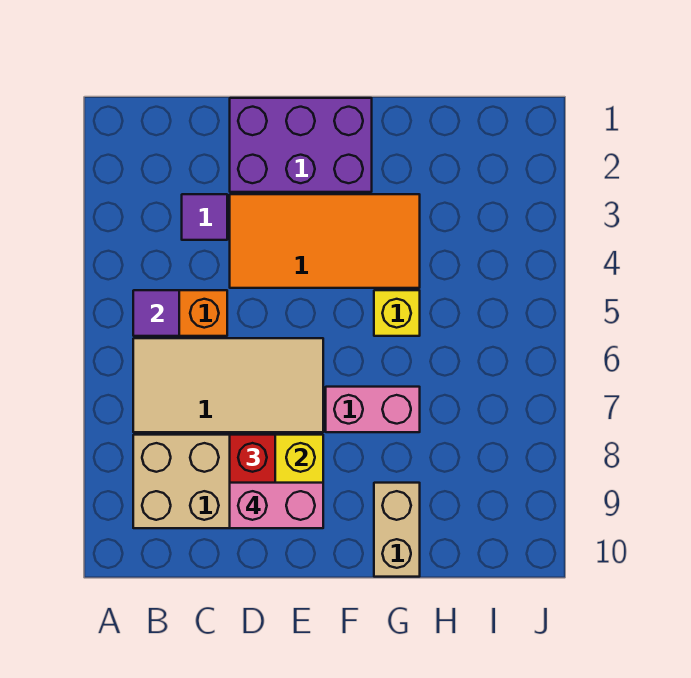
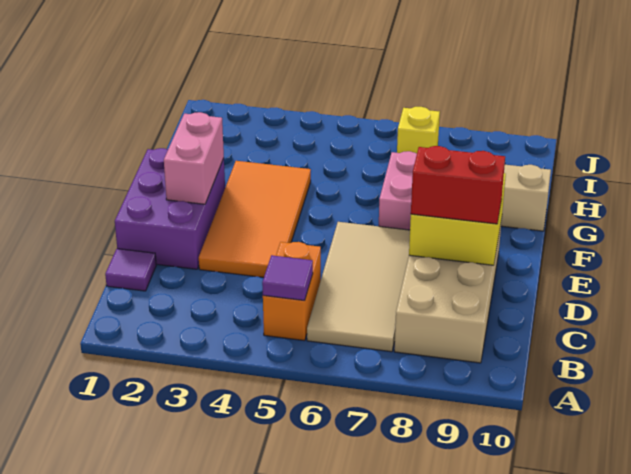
purple 1x1 tile [182,194,227,240] -> purple 1x1 tile moved to [105,249,156,291]
pink 1x2 brick [230,483,323,528] -> pink 1x2 brick moved to [164,112,224,204]
yellow 1x1 brick [374,290,420,336] -> yellow 1x1 brick moved to [397,107,440,154]

